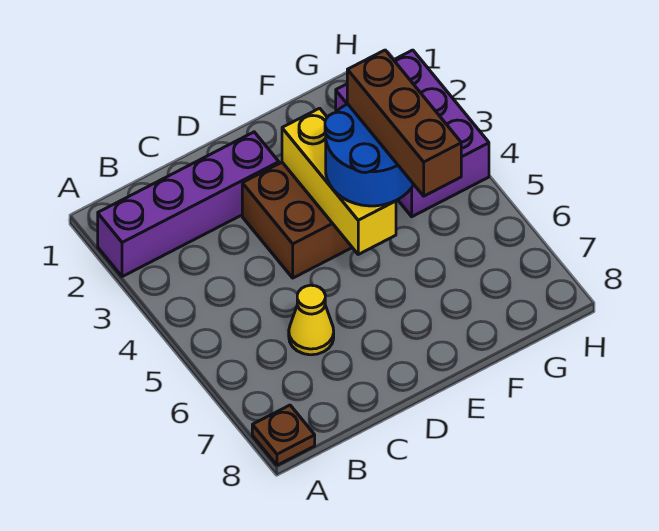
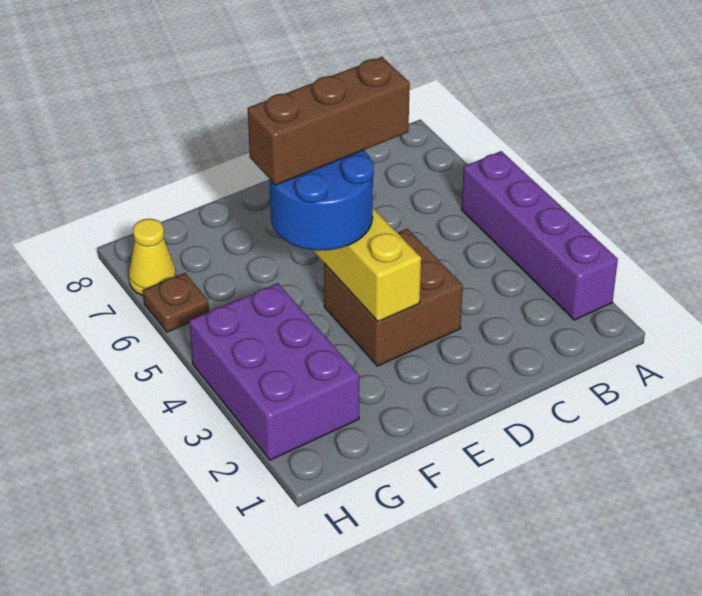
purple 1x4 brick [98,132,279,277] -> purple 1x4 brick turned to [461,151,618,320]
brown 1x1 plate [252,405,315,465] -> brown 1x1 plate moved to [143,273,209,332]
yellow 1x1 cone [289,285,334,355] -> yellow 1x1 cone moved to [129,219,176,295]
brown 1x3 brick [347,50,461,196] -> brown 1x3 brick turned to [248,57,410,185]

